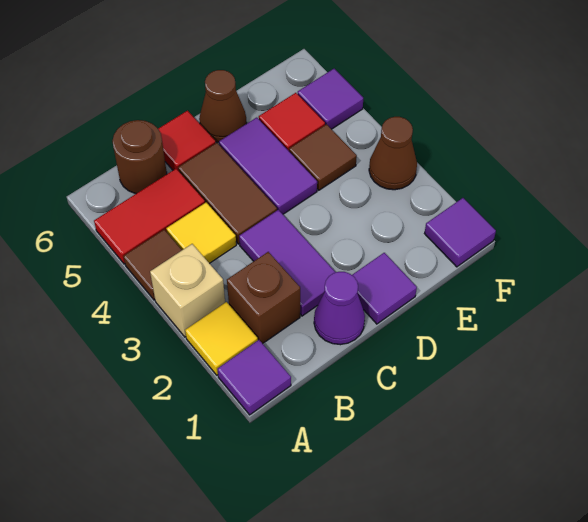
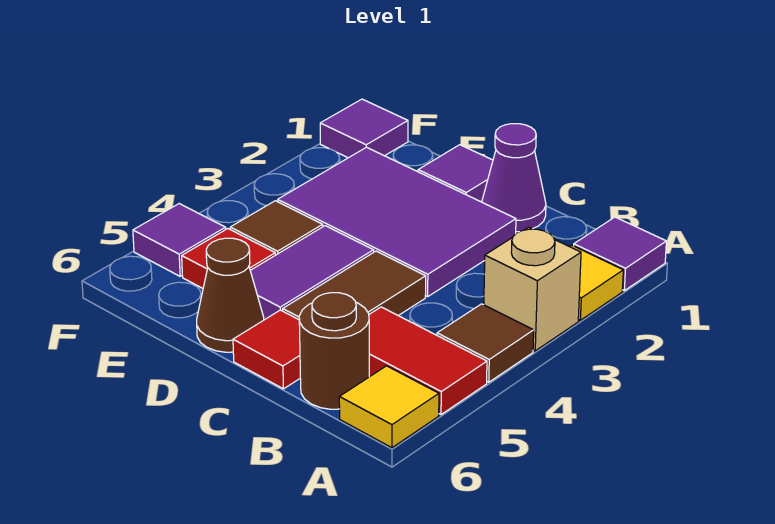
brown 1x1 brick [227,252,300,344] -> none
yellow 1x1 tile [166,203,236,263] -> yellow 1x1 tile moved to [339,366,439,448]
purple 1x2 tile [239,210,336,316] -> purple 2x3 tile [278,147,516,297]
brown 1x1 cone [369,117,417,190] -> none

